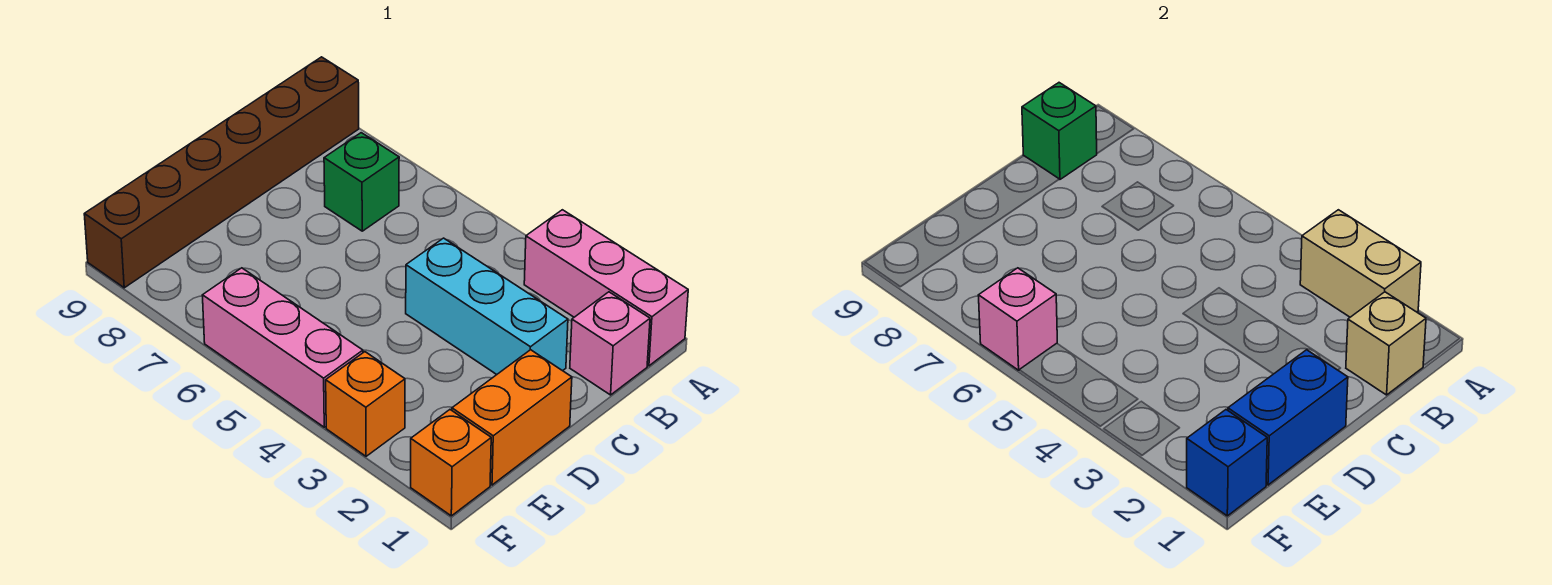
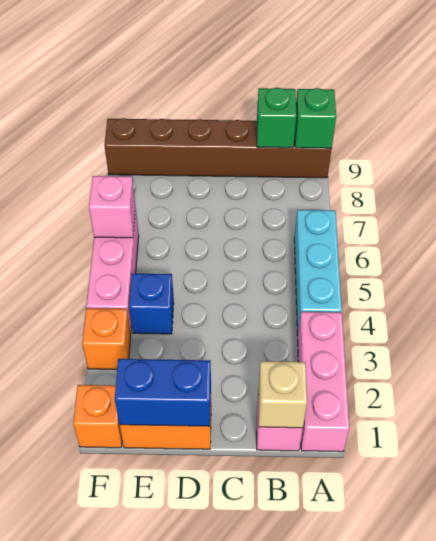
tan 1x2 brick [1300,210,1421,317] -> none
green 1x1 brick [324,133,399,231] -> green 1x1 brick moved to [295,88,336,148]
cyan 1x3 brick [406,238,568,375] -> cyan 1x3 brick moved to [294,210,342,335]
blue 1x1 brick [1187,410,1267,516] -> blue 1x1 brick moved to [129,274,174,334]

